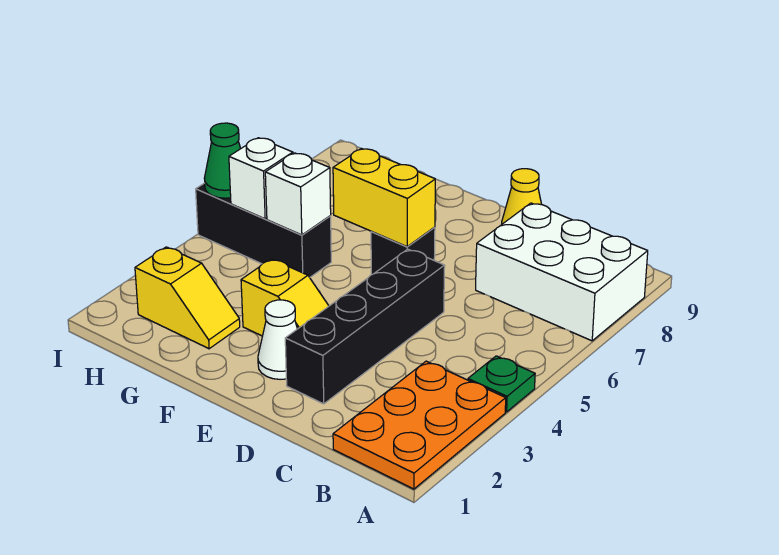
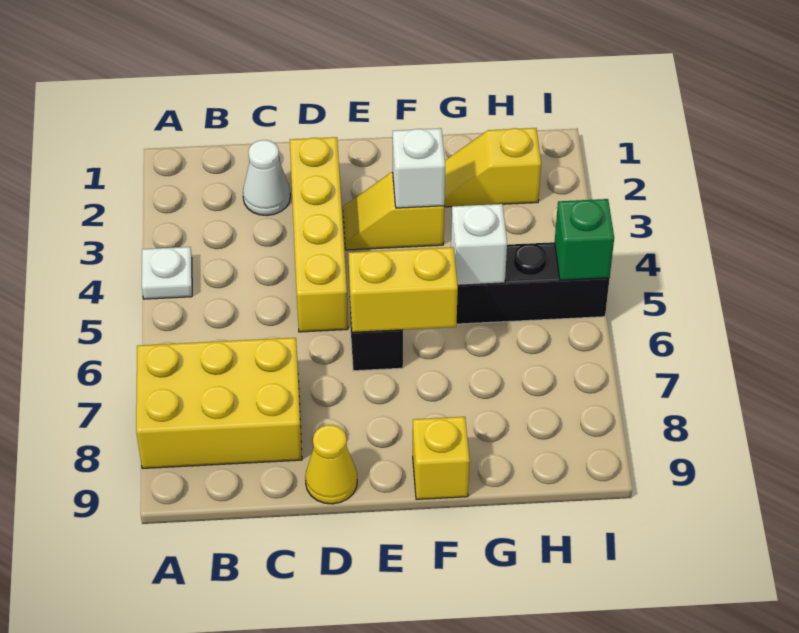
orange 2x3 plate [333,361,506,489] -> none
green 1x1 plate [468,356,535,412] -> white 1x1 plate [142,247,192,299]
white 2x3 brick [476,203,648,341] -> yellow 2x3 brick [136,338,302,469]
black 1x4 brick [285,249,445,404] -> yellow 1x4 brick [290,137,348,332]
white 1x1 cone [258,300,297,379] -> white 1x1 cone moved to [243,140,290,216]
none -> yellow 1x1 brick [413,417,470,499]
white 1x1 brick [229,138,293,219] -> white 1x1 brick moved to [393,128,445,208]
green 1x1 cone [204,123,241,198] -> green 1x1 brick [555,199,614,280]

